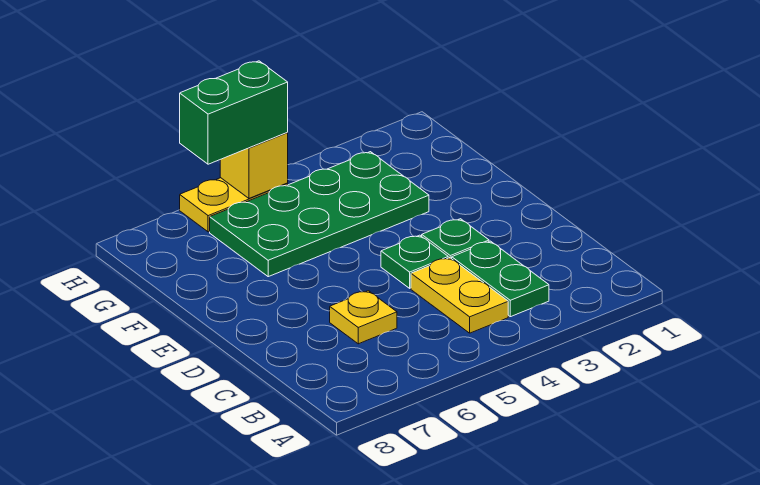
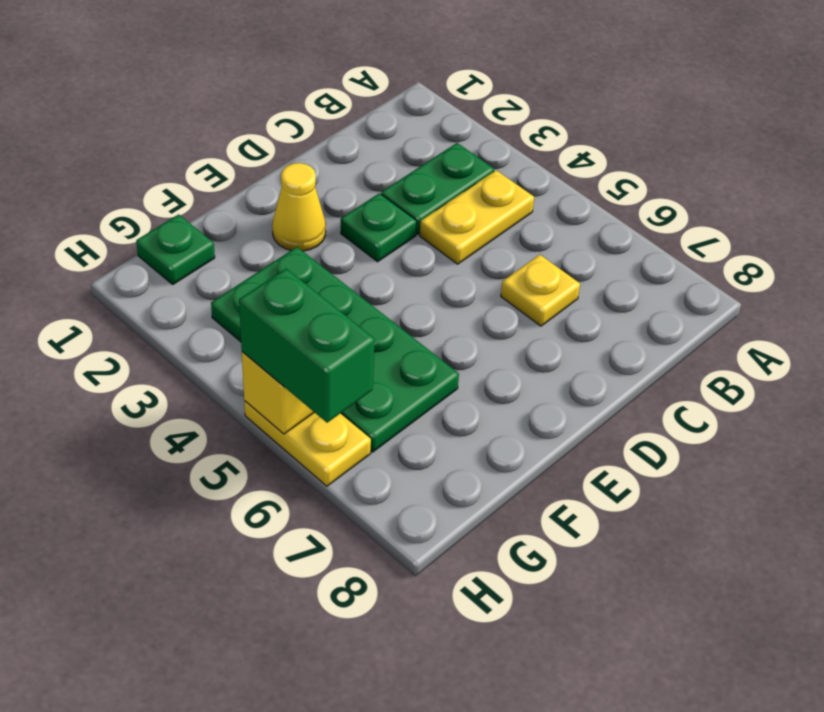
green 1x1 plate [381,235,448,288] -> green 1x1 plate moved to [136,214,215,284]
none -> yellow 1x1 cone [272,163,326,251]

